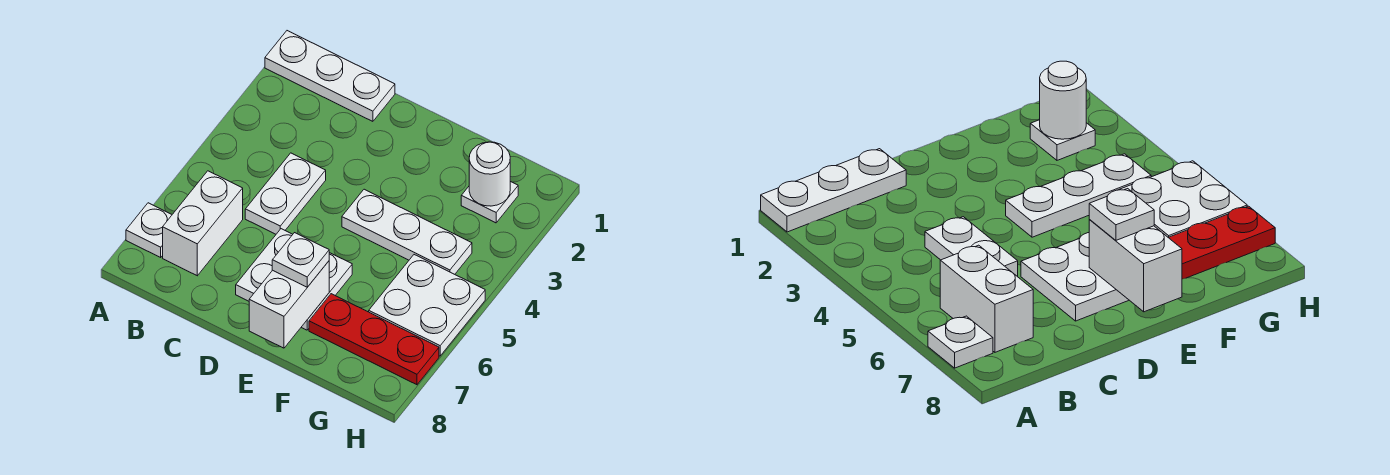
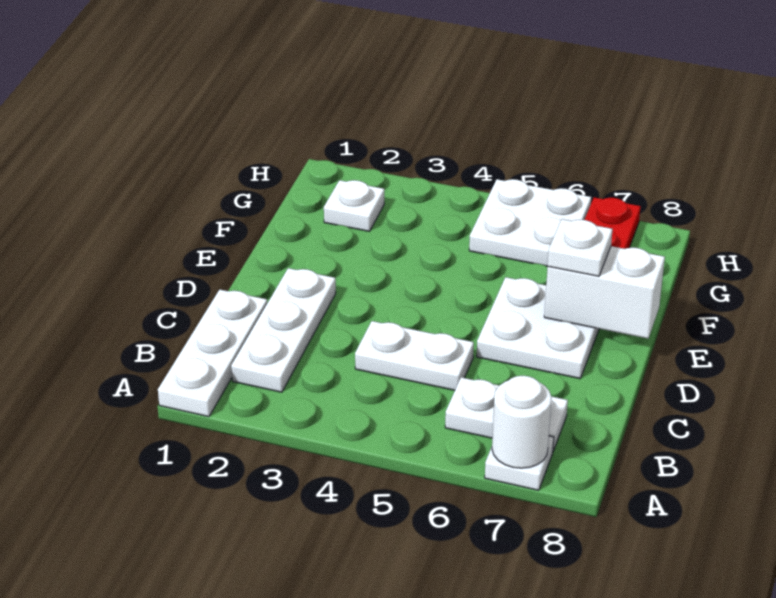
white 1x2 brick [163,171,243,276] -> white 1x2 plate [445,377,568,451]
white 1x3 plate [342,189,472,274] -> white 1x3 plate moved to [231,268,336,392]
white 1x1 round brick [469,142,510,206] -> white 1x1 round brick moved to [492,376,551,468]

